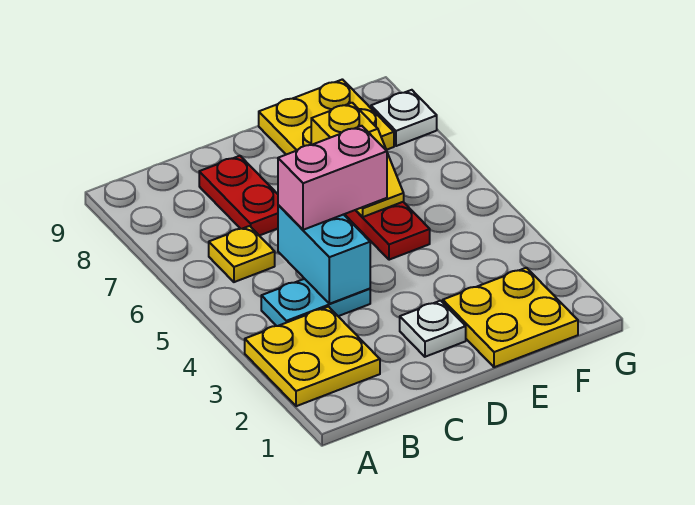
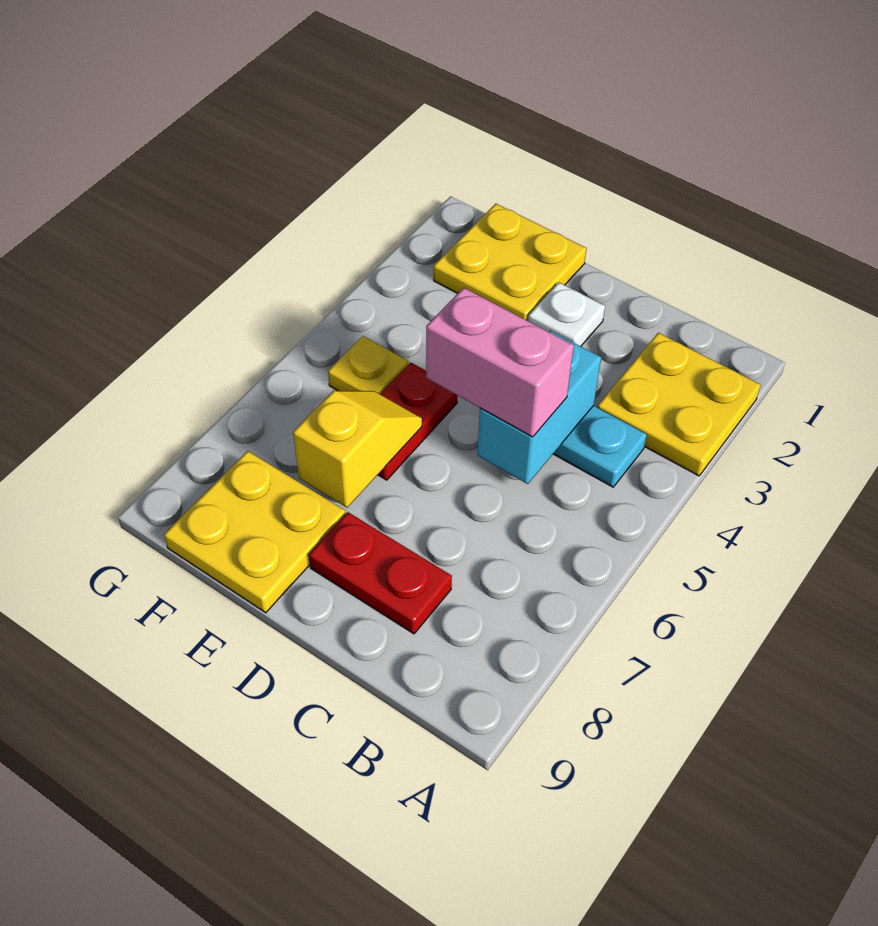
yellow 1x1 plate [209,226,275,282] -> yellow 1x1 plate moved to [328,336,409,394]
red 1x2 plate [199,156,278,236] -> red 1x2 plate turned to [309,512,452,634]
white 1x1 plate [371,90,437,146] -> none

